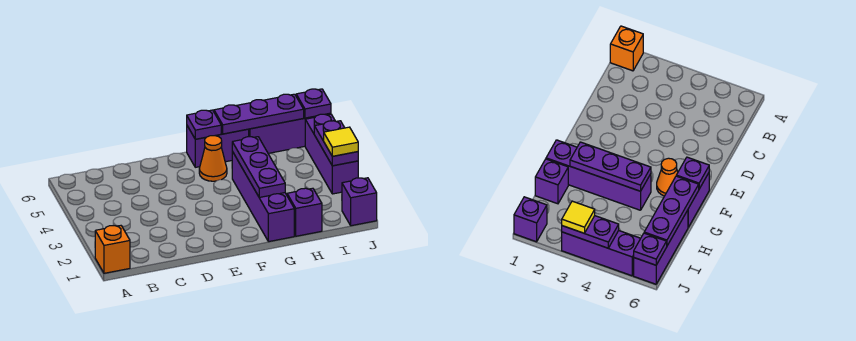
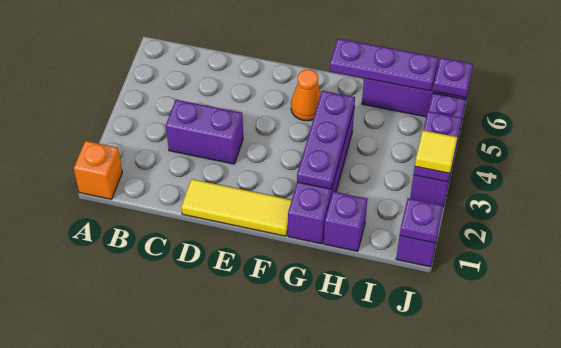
none -> yellow 1x3 tile [182,179,292,236]
purple 1x2 brick [187,126,249,167] -> purple 1x2 brick moved to [166,100,243,164]
purple 1x1 plate [187,110,221,139] -> purple 1x1 plate moved to [400,198,443,243]

